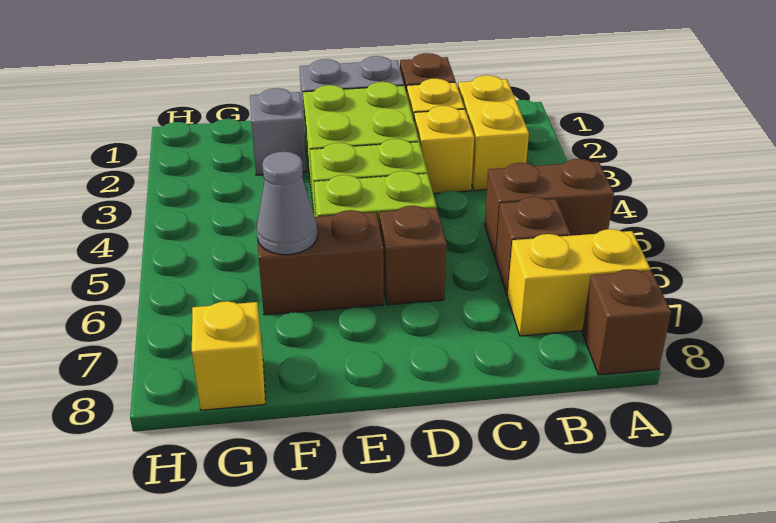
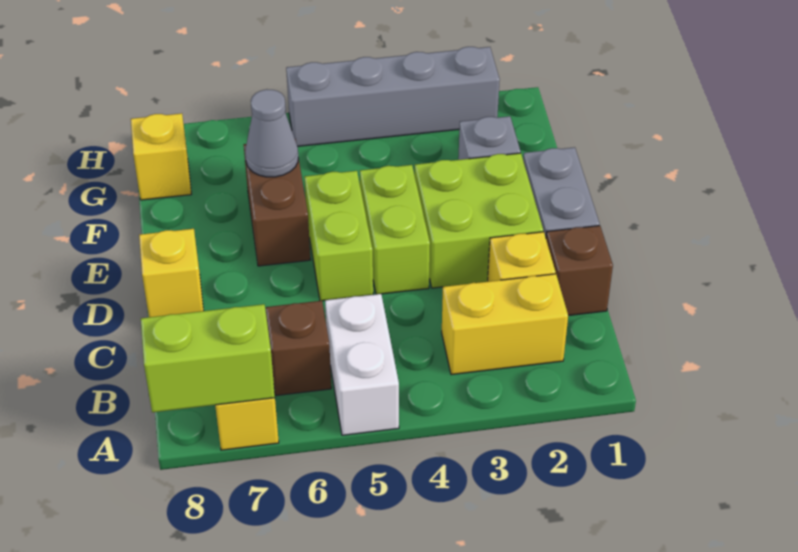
brown 1x2 brick [484,159,614,257] -> white 1x2 brick [325,294,399,435]
none -> lime 1x2 brick [141,304,275,412]
brown 1x1 brick [582,269,671,375] -> none
yellow 1x1 brick [414,106,474,194] -> yellow 1x1 brick moved to [139,229,203,317]
brown 1x1 brick [379,206,446,305] -> none
none -> grey 1x4 brick [286,47,500,146]

